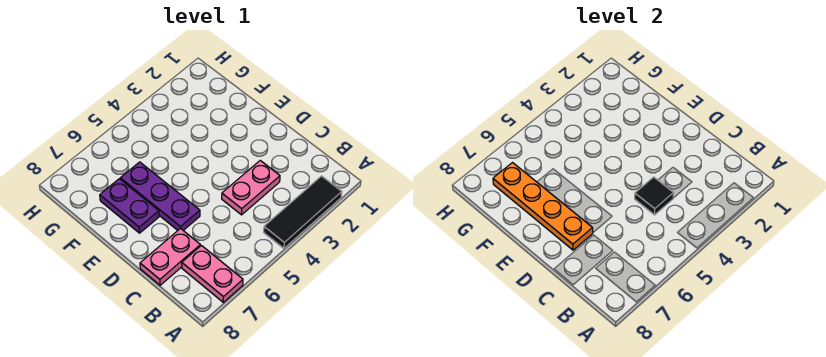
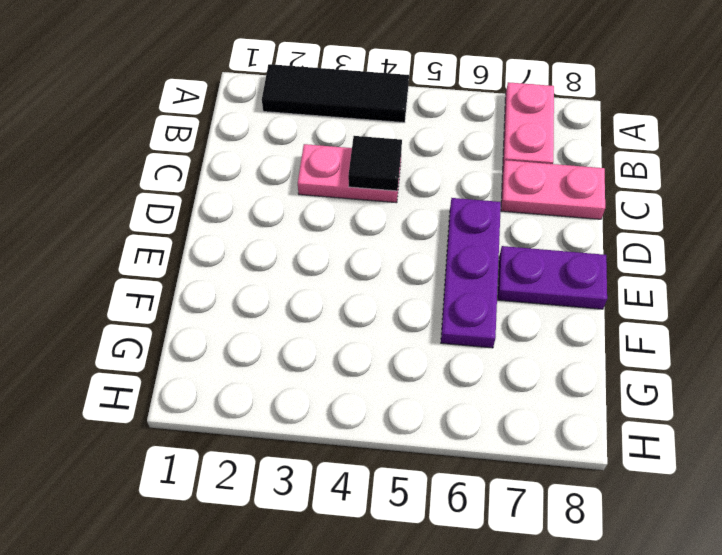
orange 1x4 plate [493,163,593,250] -> none
purple 1x2 plate [100,179,159,233] -> purple 1x2 plate turned to [498,246,607,309]

